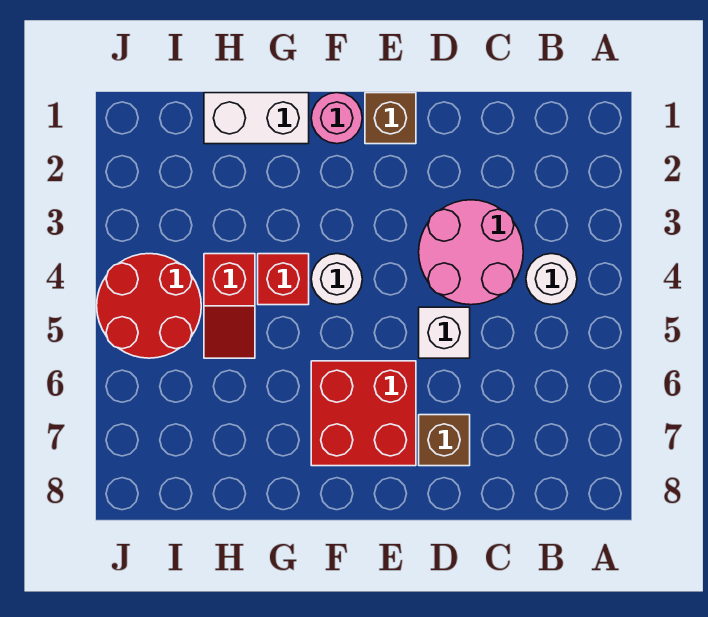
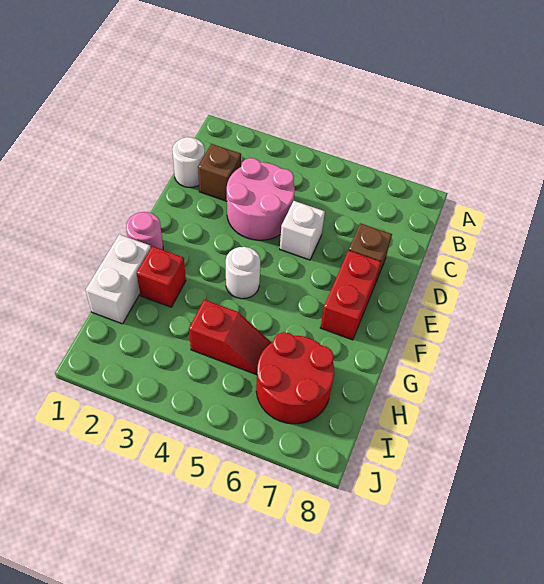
white 1x1 round brick [526,254,577,305] -> white 1x1 round brick moved to [172,137,205,187]
brown 1x1 brick [365,93,416,144] -> brown 1x1 brick moved to [198,144,241,201]
red 2x2 brick [311,361,416,466] -> red 1x2 brick [320,250,381,340]
red 1x1 brick [258,254,309,305] -> red 1x1 brick moved to [137,246,186,307]
red 2x2 round brick [97,254,201,358] -> red 2x2 round brick moved to [256,332,334,424]

